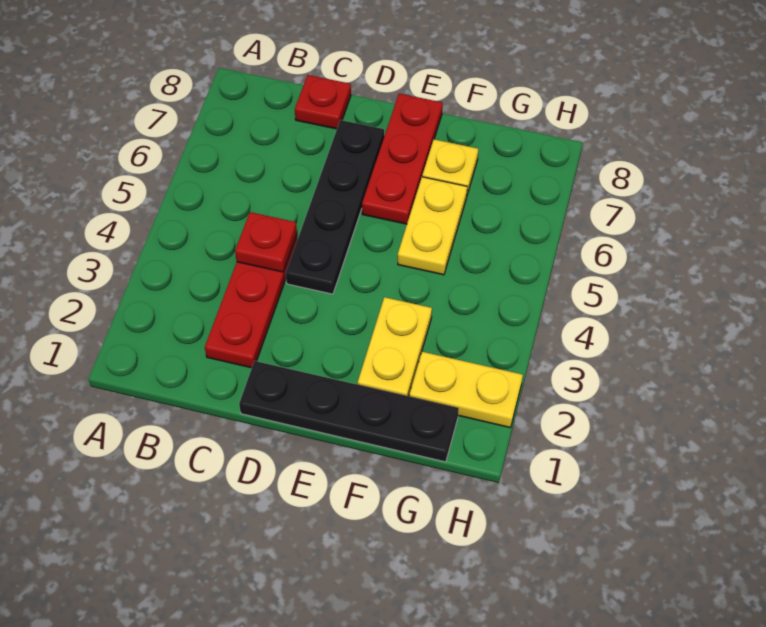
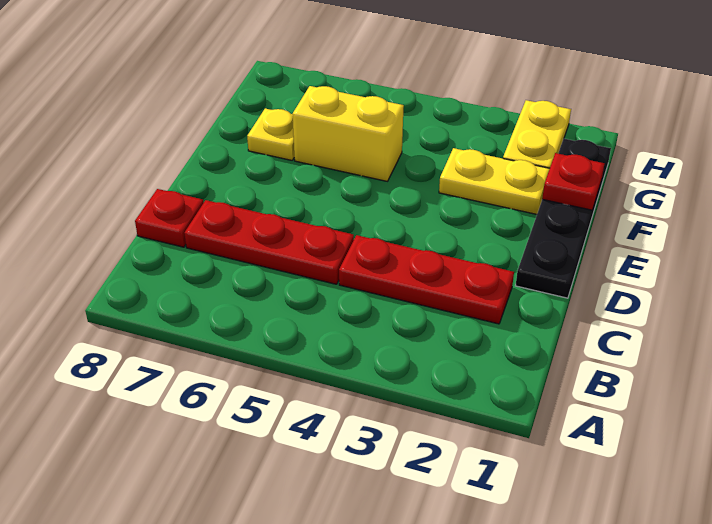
red 1x1 plate [235,212,297,272] -> red 1x1 plate moved to [542,153,605,210]
black 1x4 plate [286,120,384,294] -> none
red 1x3 plate [362,94,443,224] -> red 1x3 plate moved to [184,200,354,284]
yellow 1x2 plate [398,177,467,275] -> yellow 1x2 brick [292,86,404,181]

